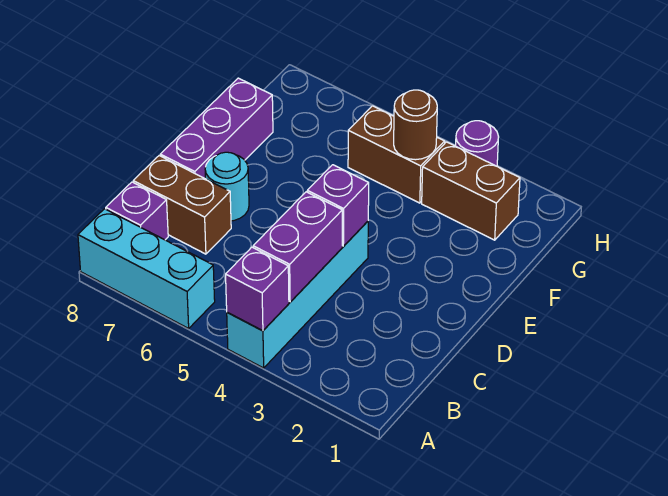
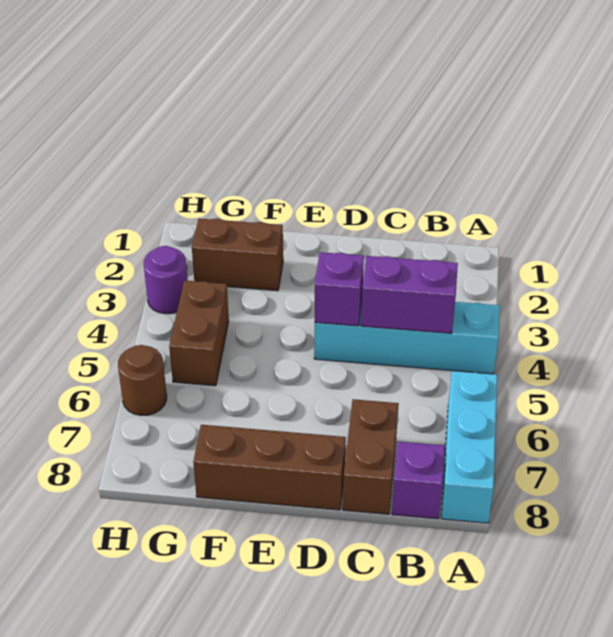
purple 1x1 brick [226,247,289,331] -> none
cyan 1x1 round brick [205,152,249,221] -> none
purple 1x3 brick [160,78,273,178] -> brown 1x3 brick [193,425,346,510]
brown 1x2 brick [422,142,520,240] -> brown 1x2 brick turned to [192,219,283,291]
brown 1x1 round brick [394,90,437,160] -> brown 1x1 round brick moved to [118,345,167,415]

